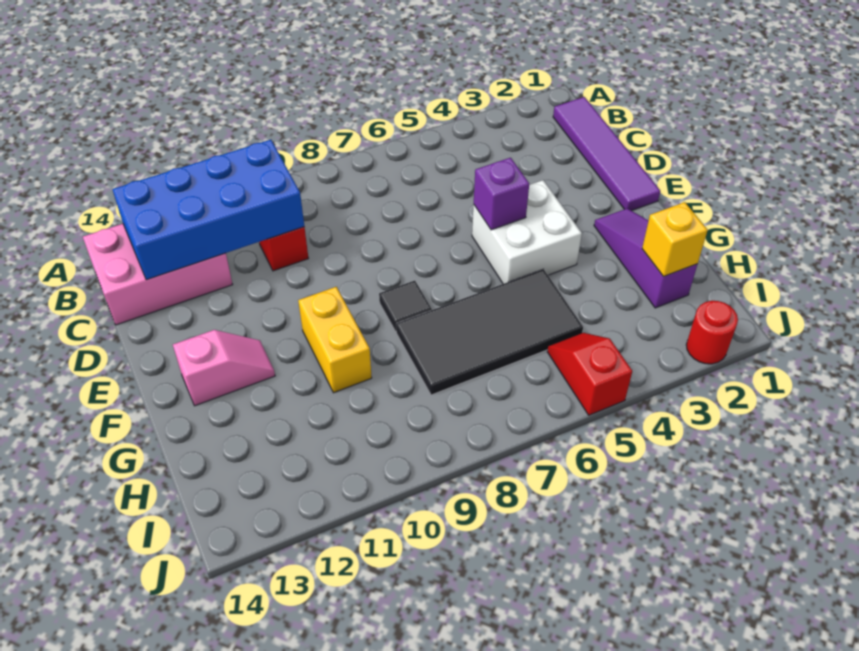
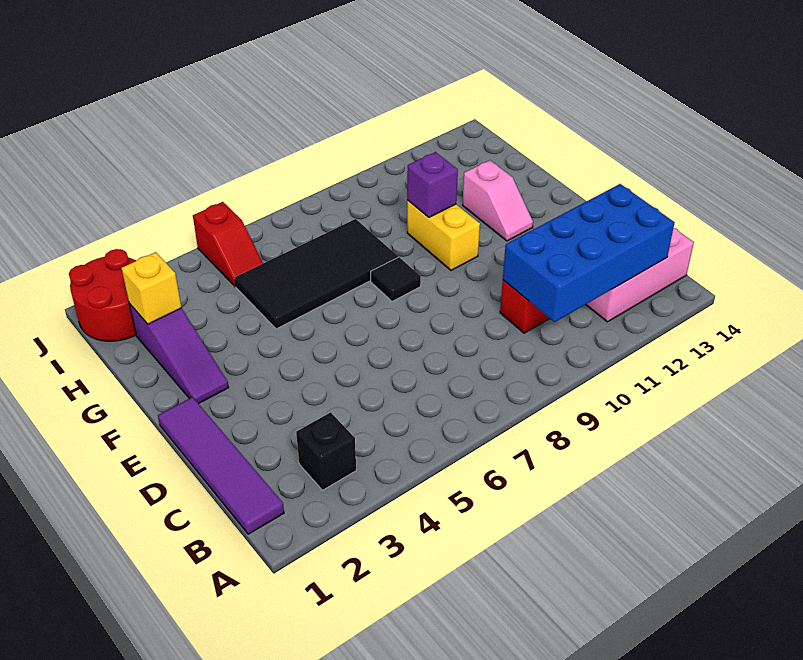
none -> black 1x1 brick [296,412,356,490]
white 2x2 brick [472,180,582,284] -> none
purple 1x1 brick [474,158,529,230] -> purple 1x1 brick moved to [407,152,458,217]
pink 1x2 slope [173,330,275,406] -> pink 1x2 slope turned to [463,160,533,241]
red 1x1 round brick [686,301,738,364] -> red 2x2 round brick [69,249,136,341]

